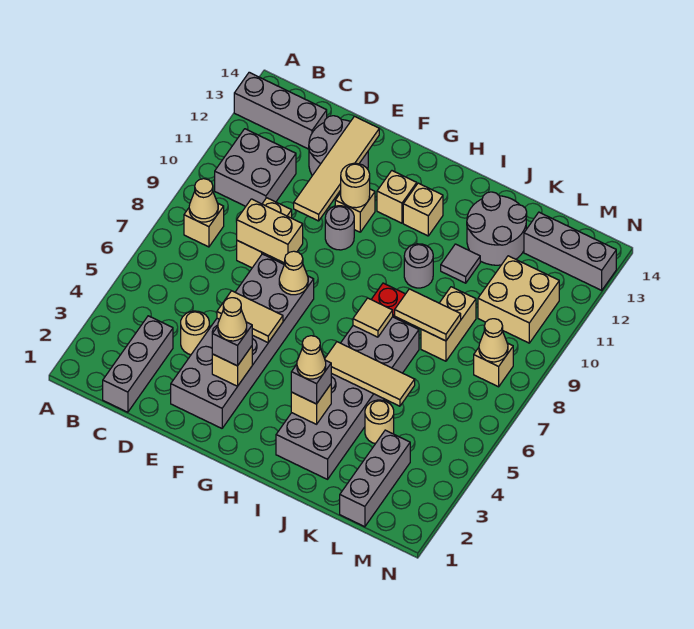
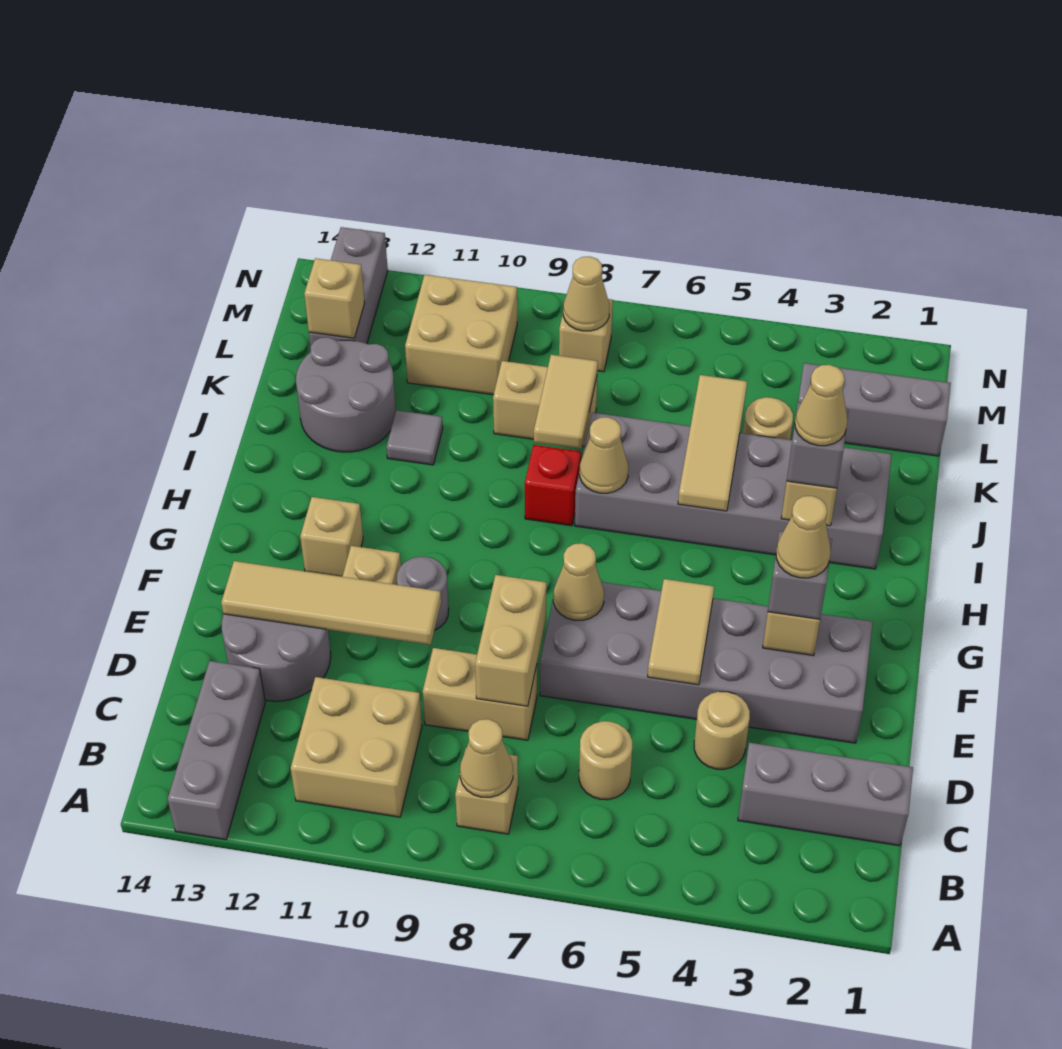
grey 2x2 brick [215,129,296,206] -> tan 2x2 brick [291,677,422,817]
tan 1x1 round brick [341,163,370,208] -> tan 1x1 round brick moved to [579,721,632,800]
tan 1x1 brick [403,183,443,236] -> tan 1x1 brick moved to [304,258,365,338]
tan 1x1 tile [353,298,393,337] -> tan 1x1 cone [580,417,628,493]
grey 1x1 round brick [404,244,433,288] -> none

